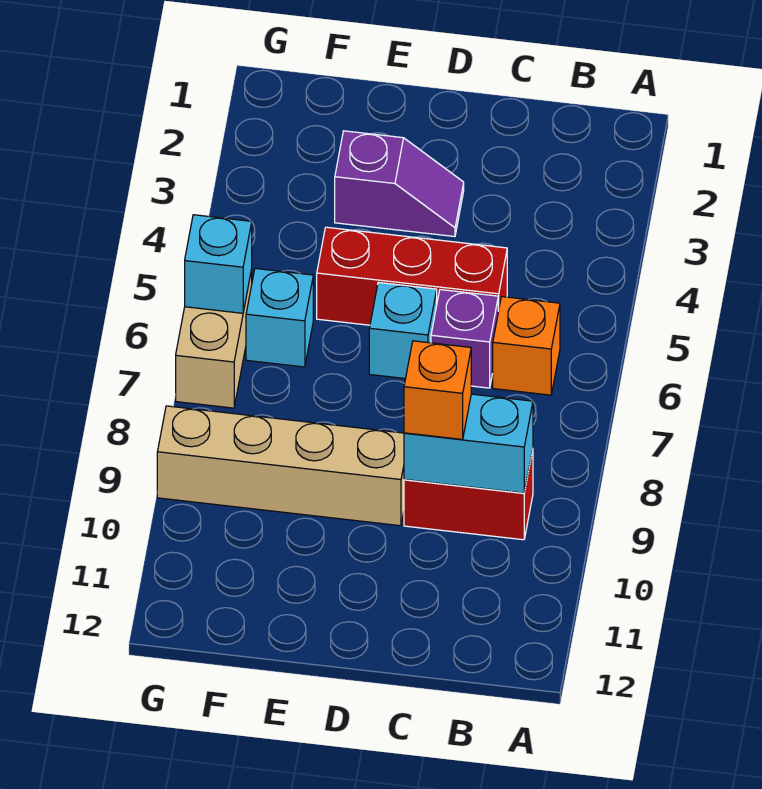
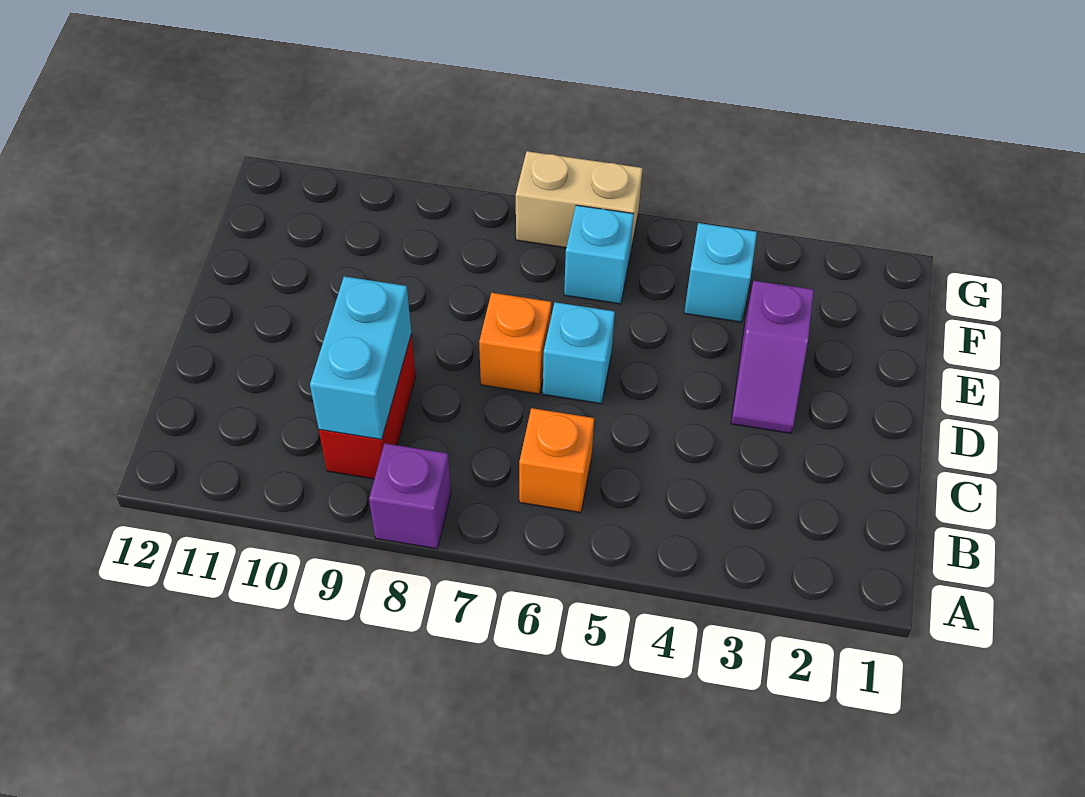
red 1x3 brick [317,227,507,325] -> none
purple 1x1 brick [431,290,498,388] -> purple 1x1 brick moved to [369,443,451,549]
orange 1x1 brick [404,341,471,439] -> orange 1x1 brick moved to [479,293,551,394]
tan 1x4 brick [157,406,404,526] -> none
cyan 1x1 brick [185,215,252,313] -> cyan 1x1 brick moved to [684,223,757,322]

